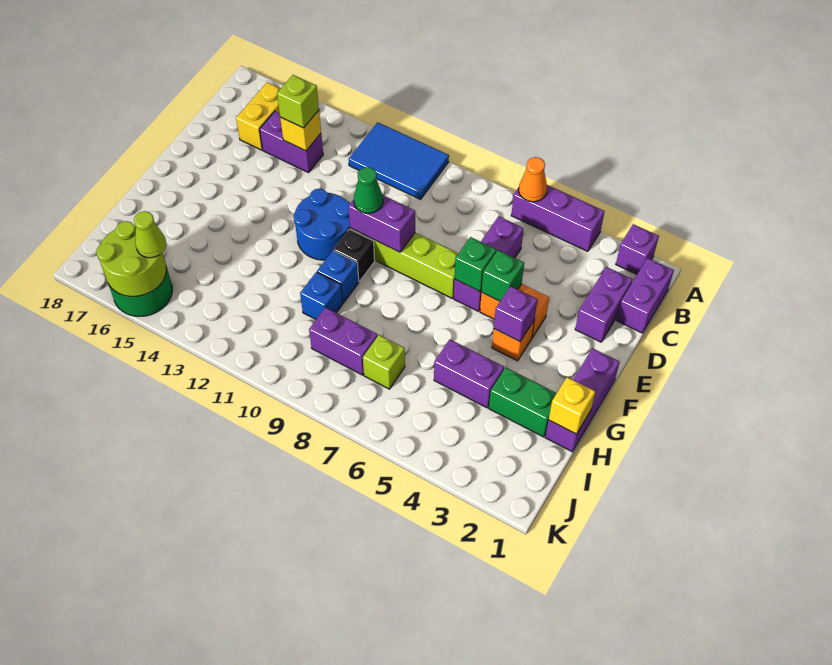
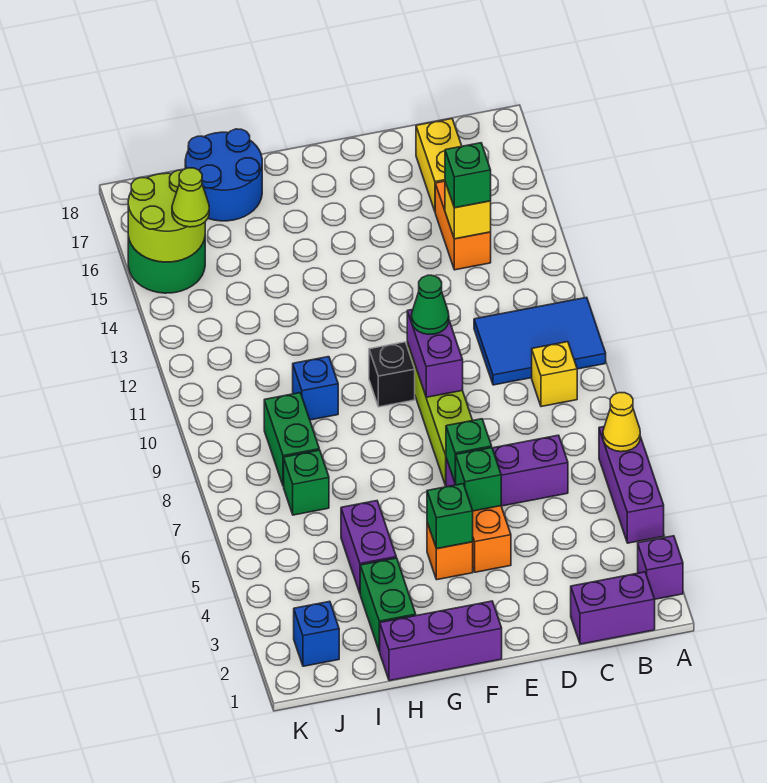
orange 1x1 cone [519,157,547,202] -> yellow 1x1 cone [603,393,640,452]
blue 2x3 tile [349,122,449,199] -> blue 2x3 tile turned to [474,297,606,385]
yellow 1x2 brick [236,82,281,150] -> yellow 1x2 brick turned to [416,119,462,211]
purple 1x2 brick [575,267,633,342] -> none
purple 1x2 brick [260,111,323,173] -> orange 1x2 brick [435,181,491,270]
lime 1x1 brick [277,75,319,128] -> green 1x1 brick [445,143,491,208]
blue 2x2 round brick [293,189,350,260] -> blue 2x2 round brick moved to [185,129,262,221]
purple 1x1 brick [494,286,537,341] -> green 1x1 brick [427,484,473,549]
blue 1x1 brick [317,250,359,303] -> blue 1x1 brick moved to [294,601,339,666]
yellow 1x1 brick [549,377,595,434] -> yellow 1x1 brick moved to [532,342,577,407]
lime 1x1 brick [363,335,405,389] -> green 1x1 brick [284,450,329,515]
purple 1x2 brick [309,308,378,375] -> green 1x2 brick [264,393,319,486]

